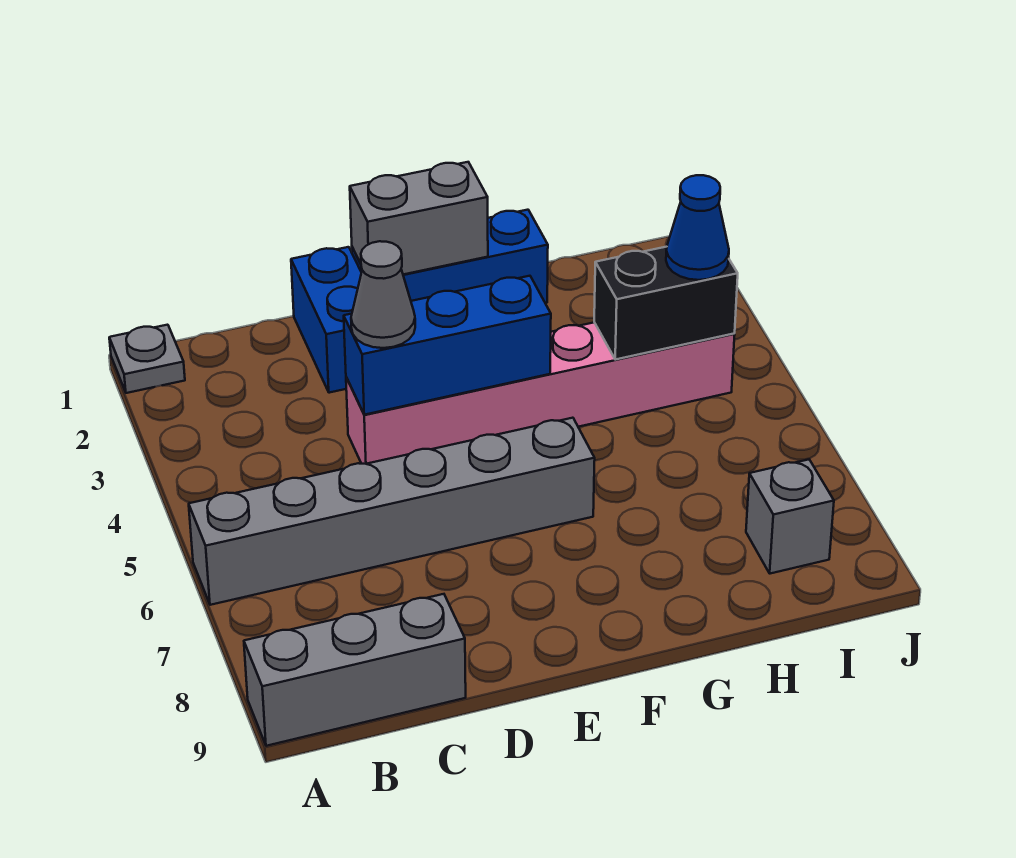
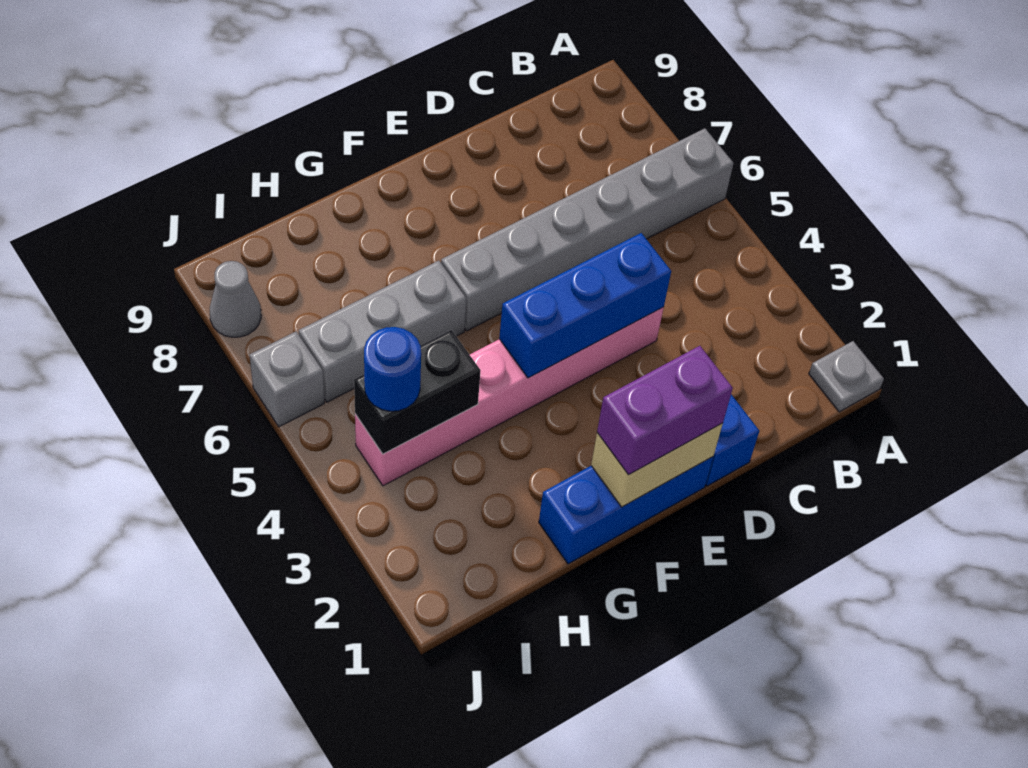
grey 1x3 brick [244,594,466,746] -> grey 1x3 brick moved to [299,261,466,402]
grey 1x1 cone [351,241,415,348] -> grey 1x1 cone moved to [210,261,261,337]
grey 1x2 brick [350,162,488,274] -> tan 1x2 brick [591,423,723,507]
none -> purple 1x2 brick [597,346,733,475]
blue 1x1 cone [666,175,729,280] -> blue 1x1 round brick [364,327,421,411]
grey 1x1 brick [746,460,834,574] -> grey 1x1 brick moved to [250,332,324,427]

